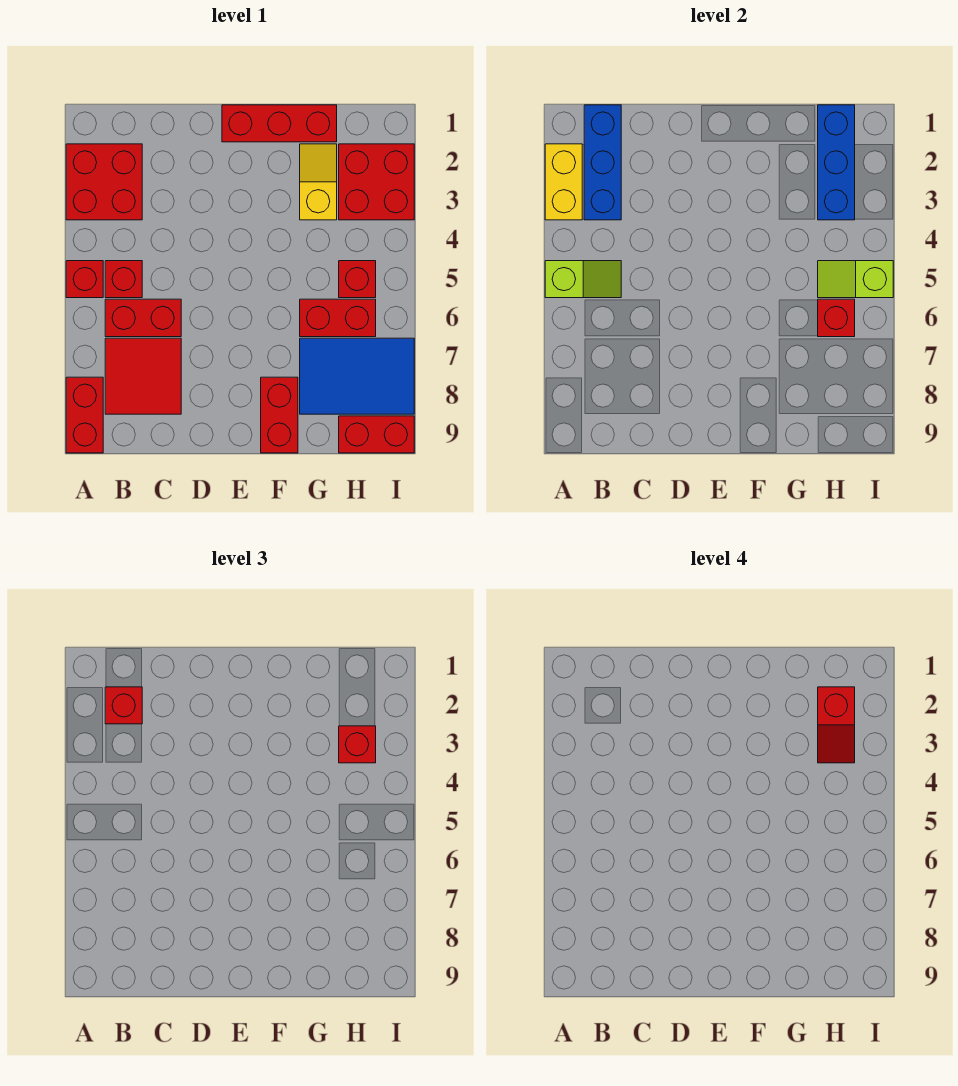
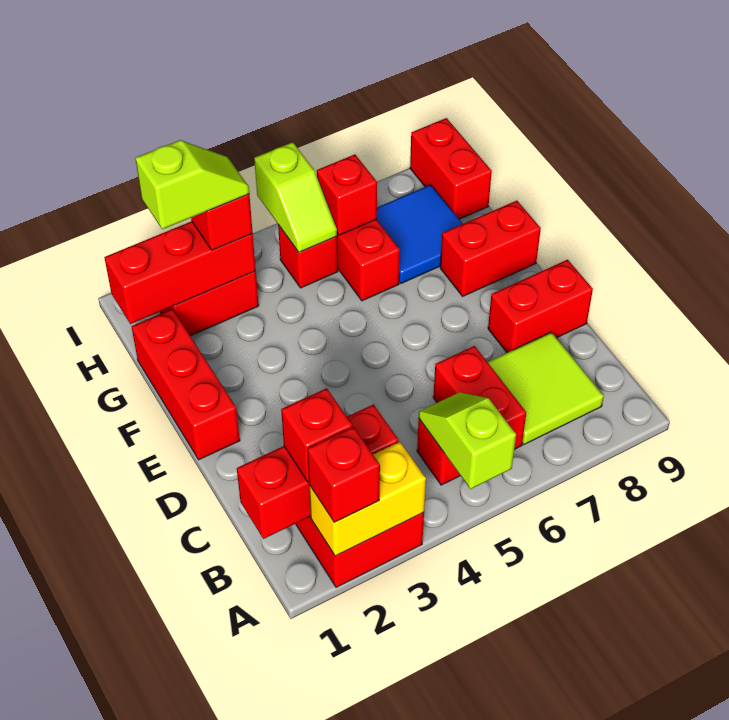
red 1x1 brick [66,261,103,298] -> red 1x1 brick moved to [307,427,380,522]
red 1x2 brick [66,377,103,453] -> red 1x2 brick moved to [488,260,593,353]
blue 1x3 brick [584,105,621,220] -> red 1x3 brick [237,404,399,539]
red 2x2 tile [105,338,181,414] -> lime 2x2 tile [488,332,604,444]
yellow 1x2 slope [300,144,337,220] -> none
blue 2x3 tile [300,338,414,414] -> blue 2x2 tile [377,185,463,283]
blue 1x3 brick [818,105,855,220] -> red 1x3 brick [104,221,256,324]
red 1x2 slope [818,687,855,763] -> lime 1x2 slope [135,140,249,229]

